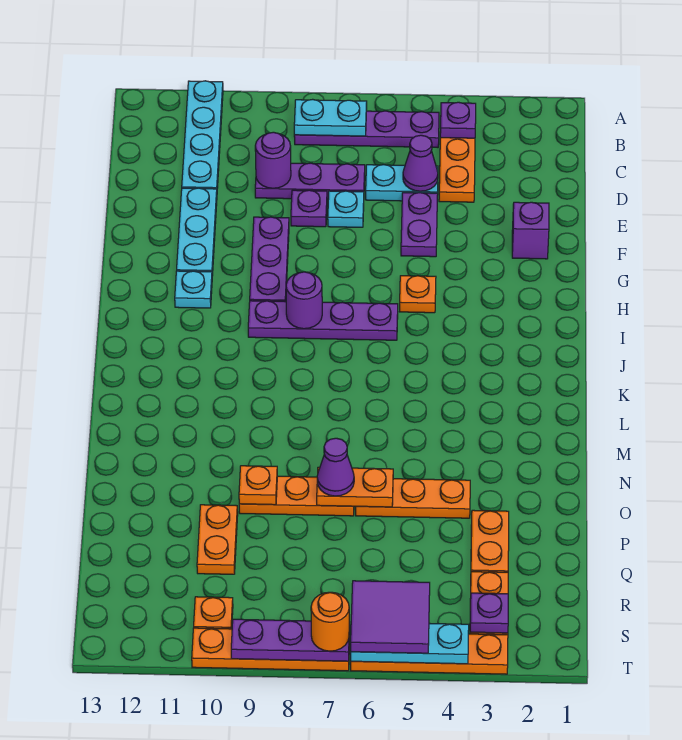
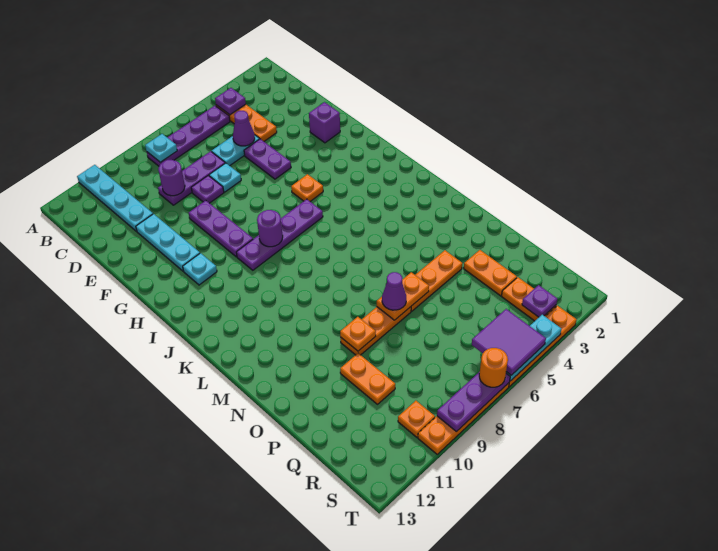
cyan 1x2 plate [294,99,367,136] -> cyan 1x1 plate [145,134,177,162]

